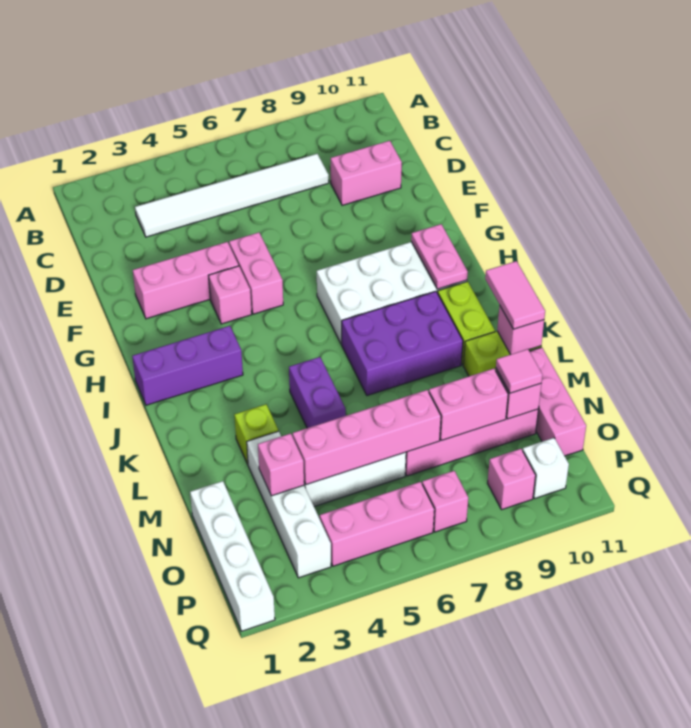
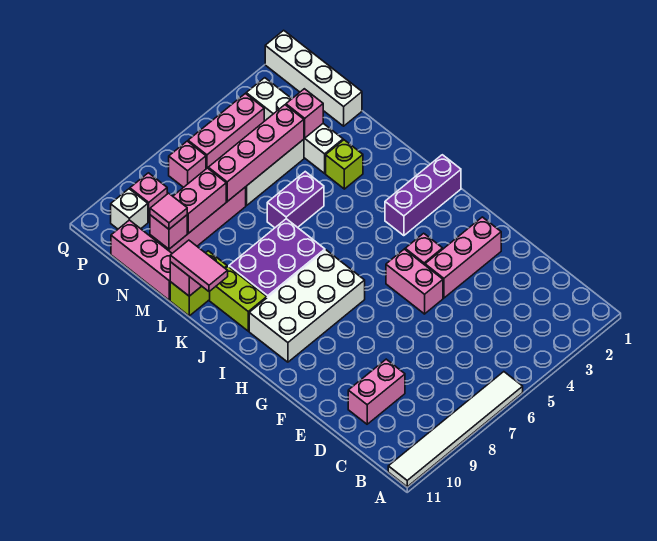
white 1x6 tile [135,154,329,237] -> white 1x6 tile moved to [388,372,523,487]
pink 1x2 plate [411,224,468,289] -> none
purple 1x2 brick [289,357,346,428] -> purple 1x2 brick turned to [267,172,324,228]

